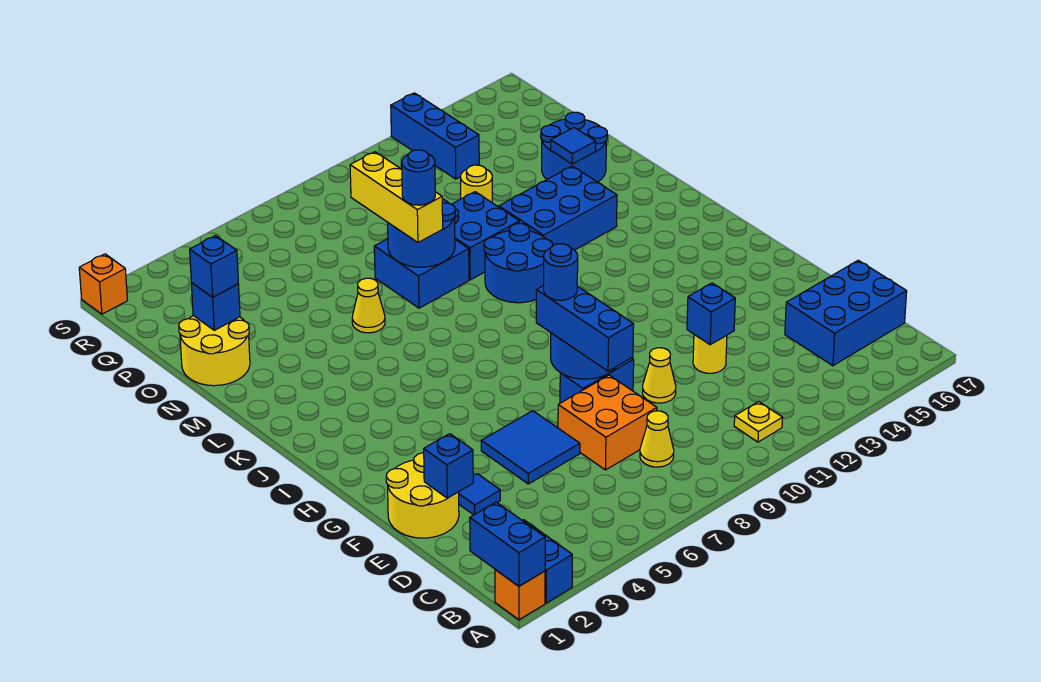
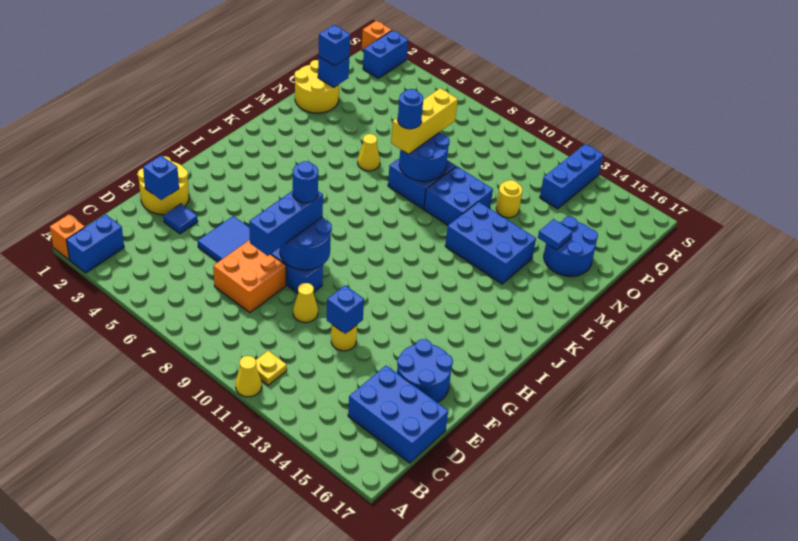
blue 1x2 brick [470,502,545,586] -> blue 1x2 brick moved to [363,30,408,78]
yellow 1x1 cone [640,411,674,467] -> yellow 1x1 cone moved to [236,356,262,397]
blue 2x2 round brick [484,224,553,303] -> blue 2x2 round brick moved to [397,339,453,403]

